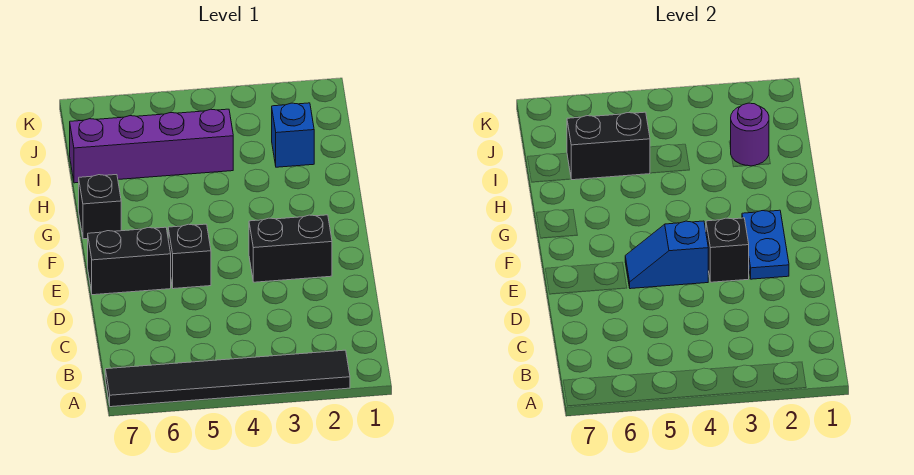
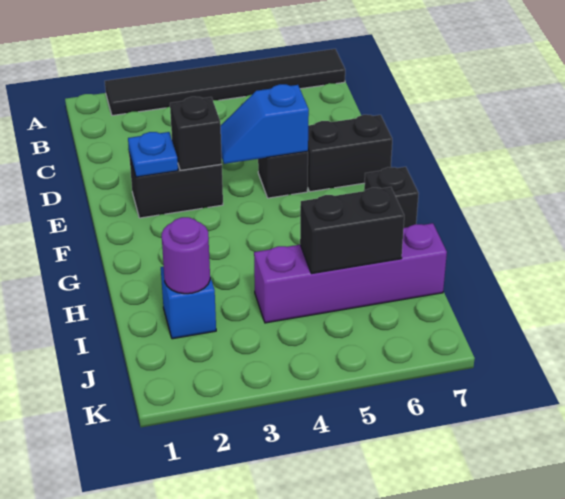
blue 1x2 plate [742,210,789,279] -> blue 1x1 plate [128,132,178,177]
blue 1x2 slope [625,221,708,289] -> blue 1x2 slope turned to [221,84,309,164]

